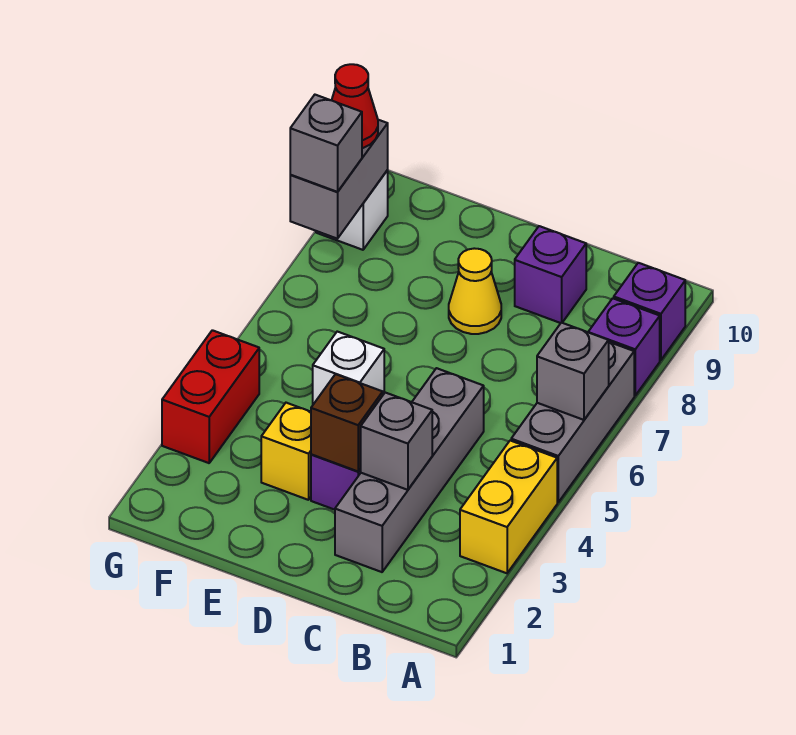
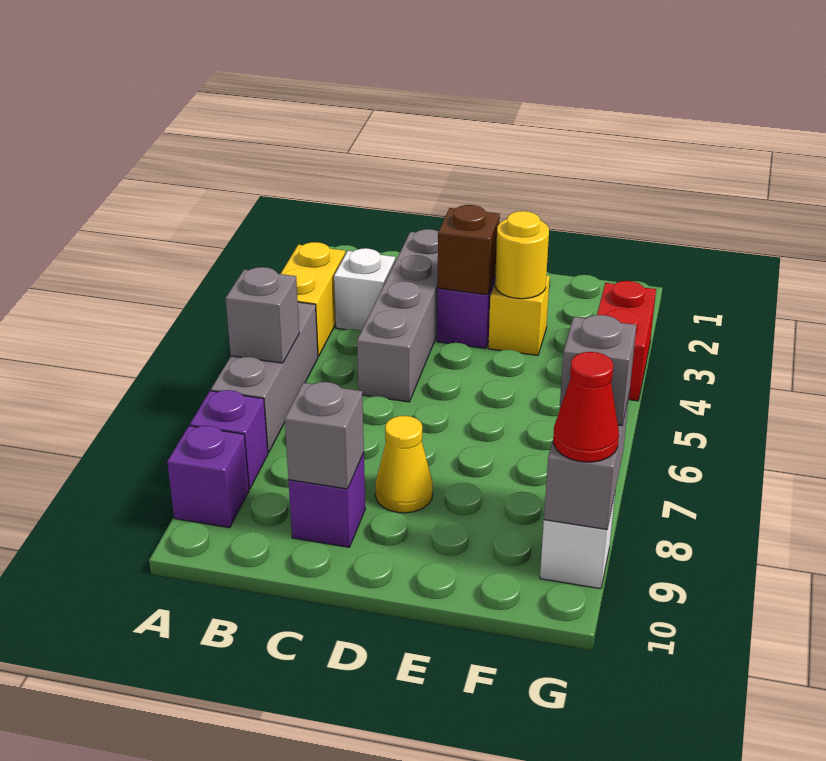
grey 1x1 brick [361,393,432,490] -> grey 1x1 brick moved to [285,382,364,489]
none -> yellow 1x1 round brick [495,211,549,299]
white 1x1 brick [313,332,384,404] -> white 1x1 brick moved to [334,248,395,331]

